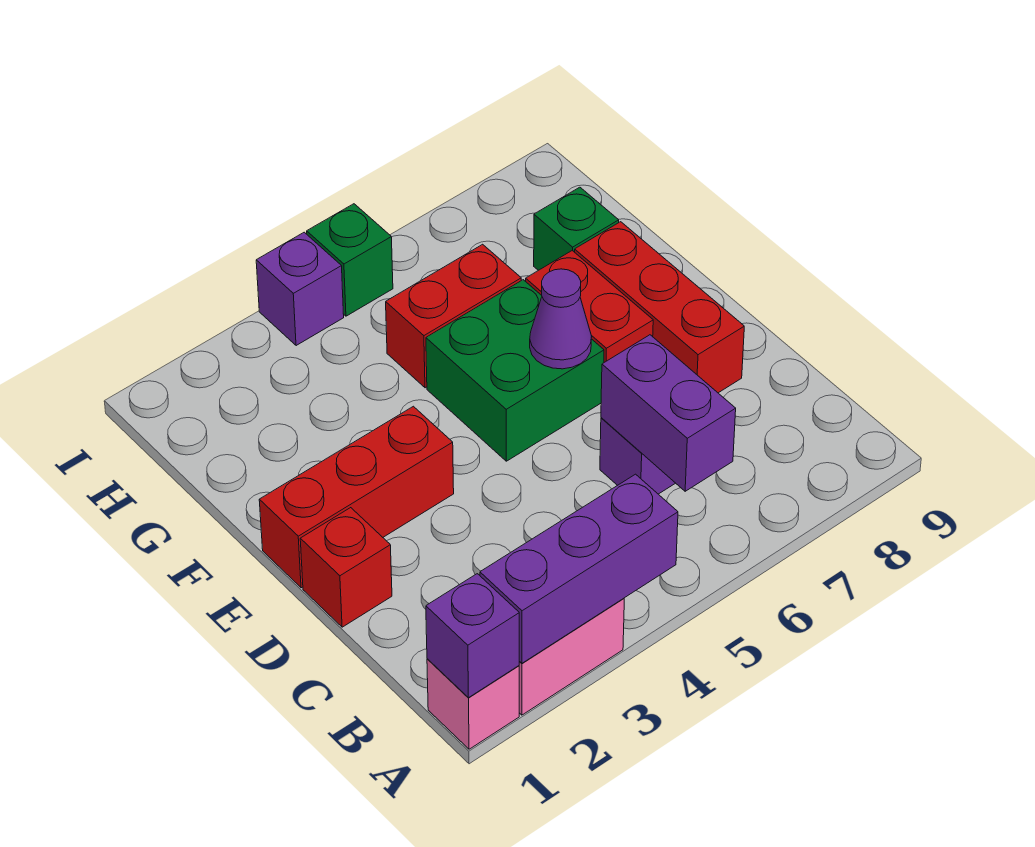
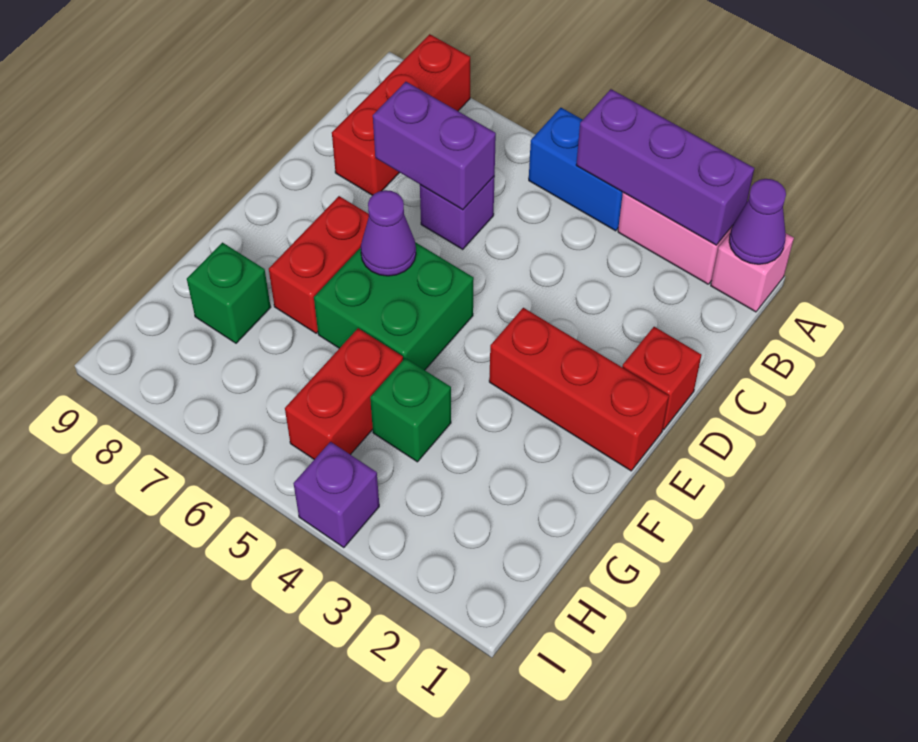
purple 1x1 brick [426,574,519,698] -> purple 1x1 cone [729,179,786,264]
none -> blue 1x2 brick [529,108,623,231]
purple 1x2 brick [601,335,736,491] -> purple 1x2 brick turned to [373,82,496,210]
red 1x3 brick [575,222,744,393] -> red 1x3 brick moved to [332,34,470,195]
red 1x2 brick [386,244,521,388] -> red 1x2 brick turned to [285,328,403,459]
green 1x1 brick [307,204,393,316] -> green 1x1 brick moved to [370,358,451,462]

